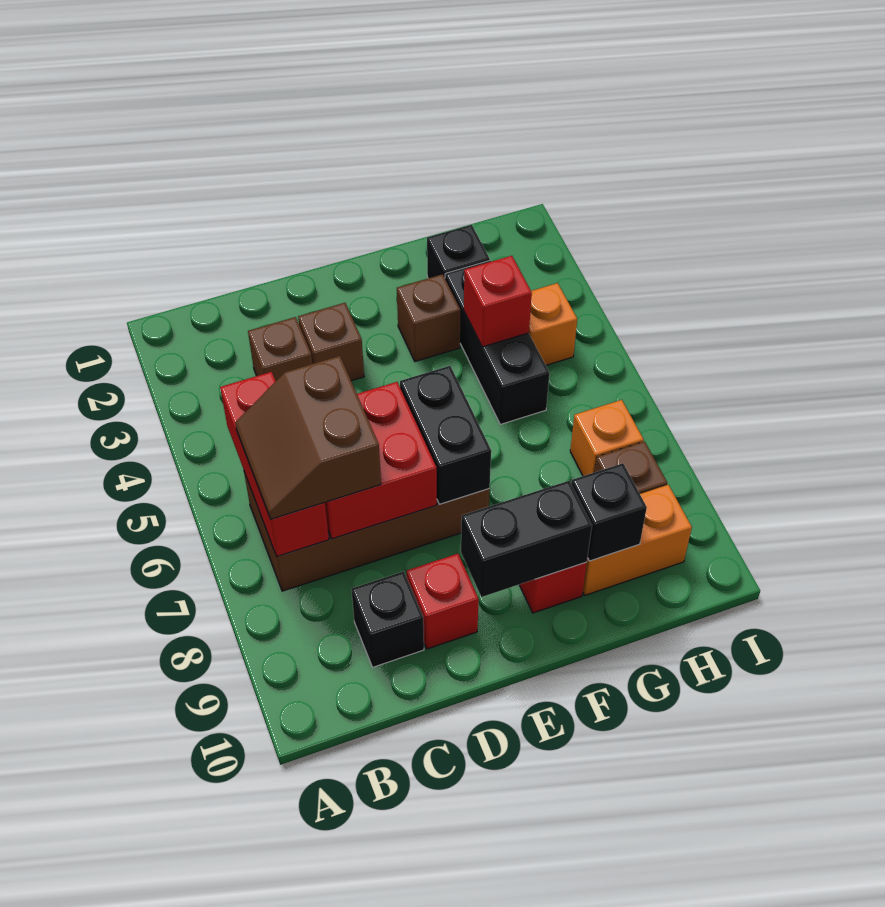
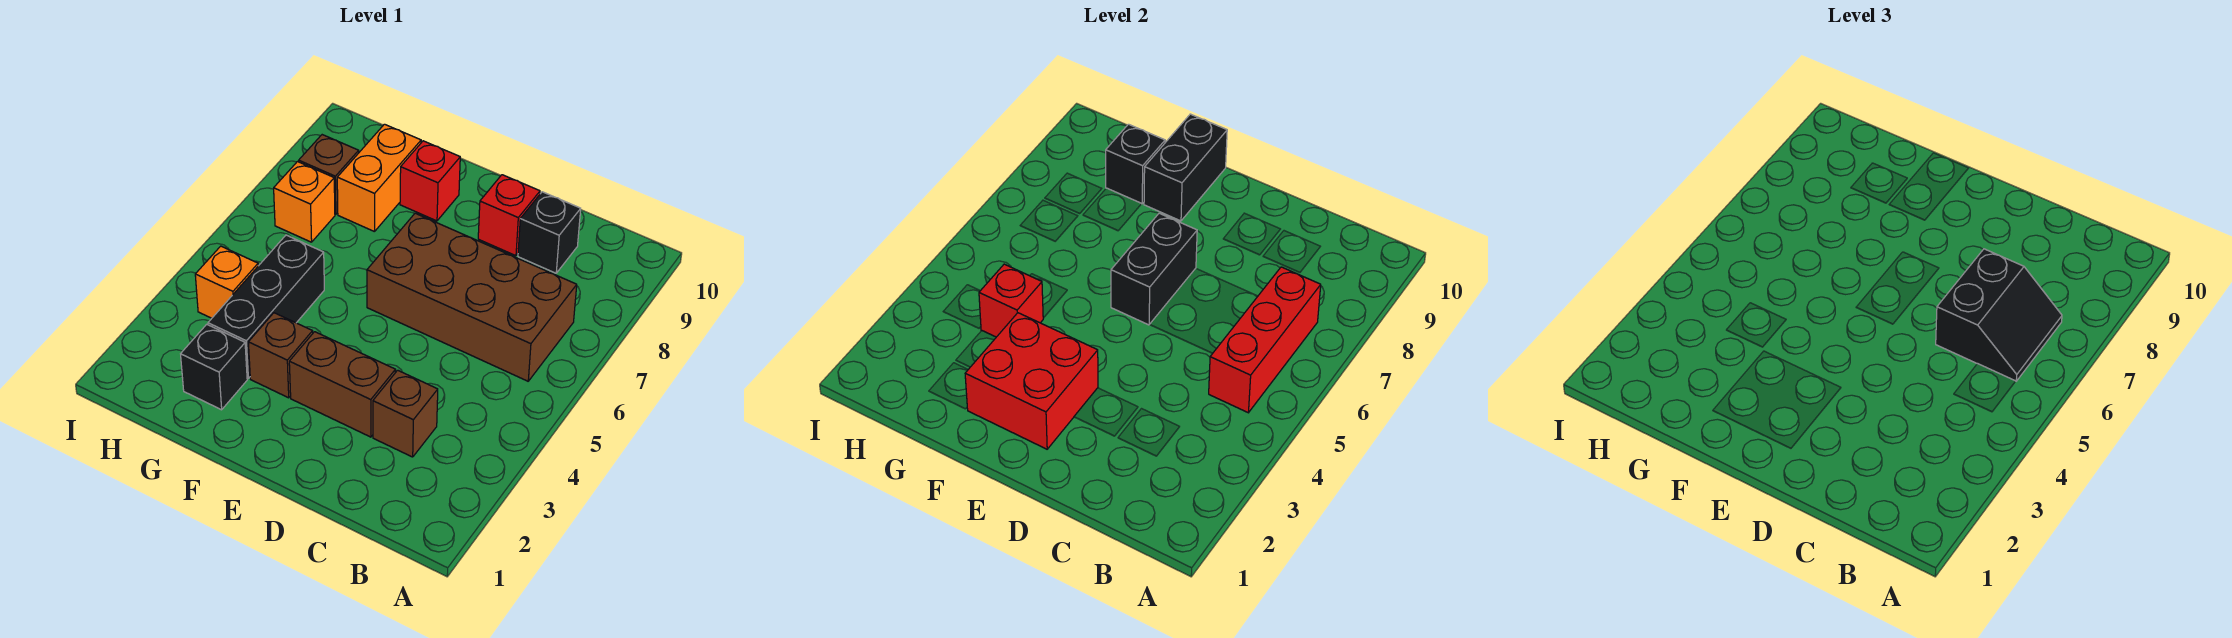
brown 2x2 slope [235,356,381,519] -> black 2x2 slope [1936,249,2062,381]
red 2x2 brick [325,382,437,539] -> red 2x2 brick moved to [965,313,1098,449]
brown 1x1 brick [298,303,364,381] -> brown 1x2 brick [289,332,396,437]
black 1x2 brick [461,481,592,597] -> black 1x2 brick turned to [1144,114,1227,221]
orange 1x2 brick [583,485,692,595] -> orange 1x2 brick turned to [337,124,421,232]

